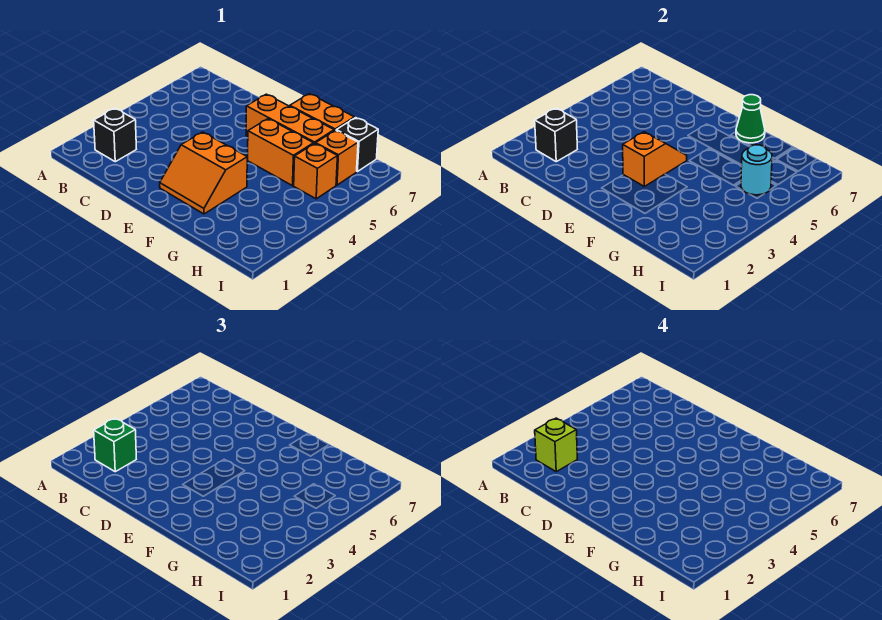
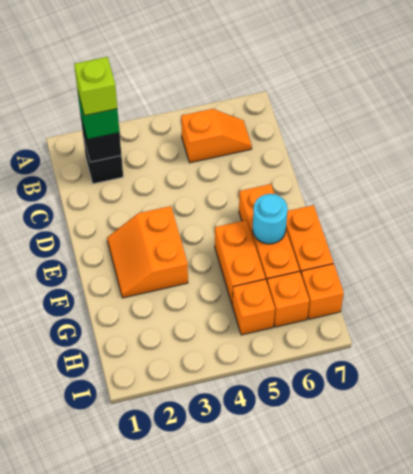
orange 1x2 slope [623,132,687,186] -> orange 1x2 slope moved to [181,109,252,163]
green 1x1 cone [736,95,765,143] -> none
cyan 1x1 round brick [741,145,773,195] -> cyan 1x1 round brick moved to [253,194,288,244]
black 1x1 brick [336,118,378,172] -> orange 1x1 brick [301,264,344,319]

